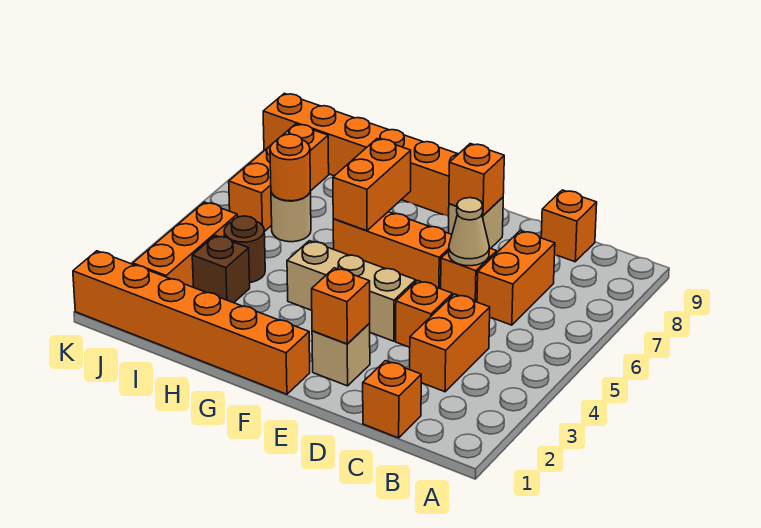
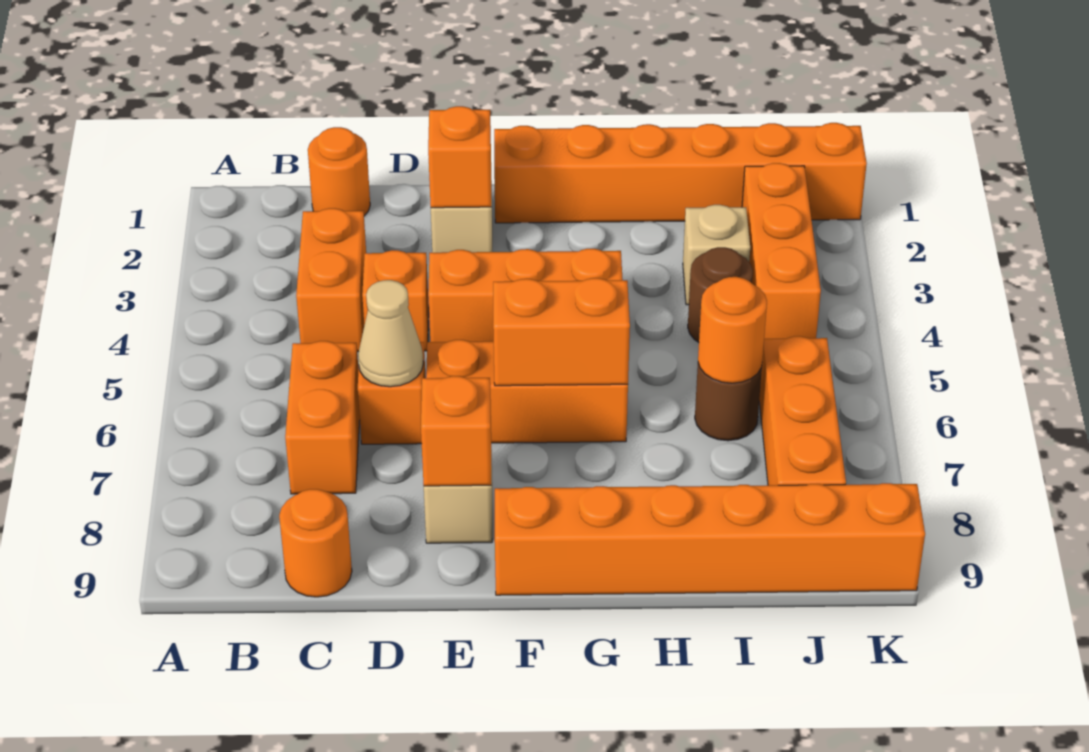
orange 1x1 brick [363,361,421,438] -> orange 1x1 round brick [308,127,370,216]
orange 1x1 brick [541,190,597,262] -> orange 1x1 round brick [279,489,352,597]
tan 1x3 brick [287,241,416,341] -> orange 1x3 brick [428,249,623,342]
orange 1x2 brick [333,139,411,231] -> orange 1x2 brick turned to [493,278,630,386]
brown 1x1 brick [192,235,250,303] -> tan 1x1 brick [683,205,750,305]
tan 1x1 round brick [271,191,311,242] -> brown 1x1 round brick [695,363,762,441]

